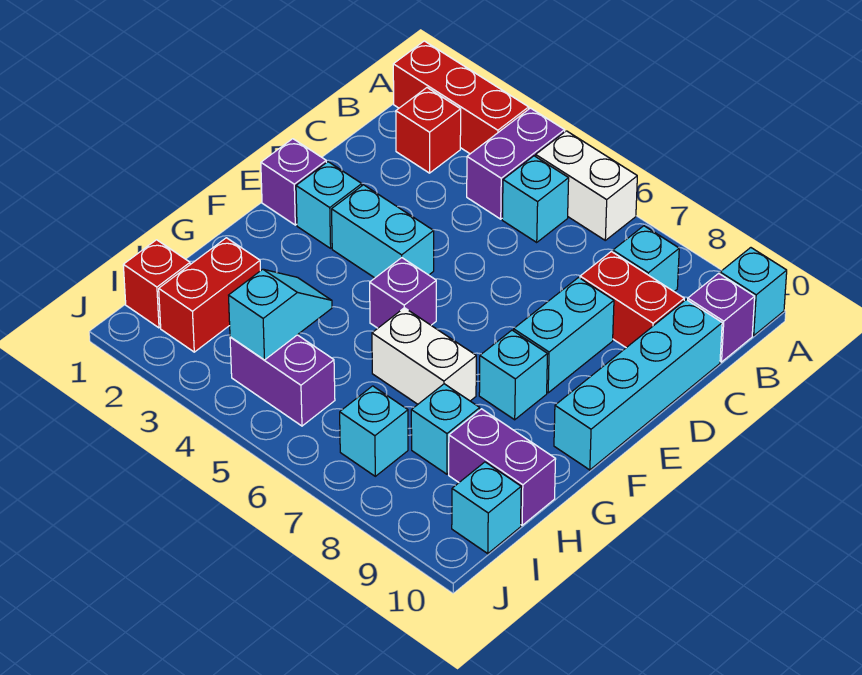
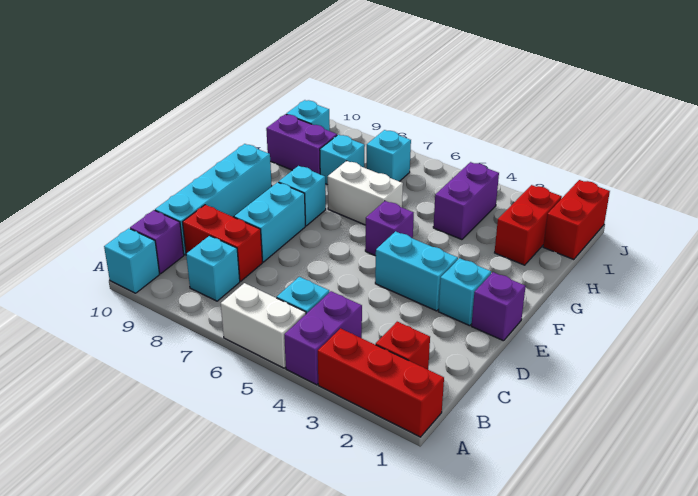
cyan 1x2 slope [229,269,332,360] -> none
red 1x1 brick [123,240,190,328] -> red 1x2 brick [543,180,610,260]
purple 1x2 brick [230,335,335,426] -> purple 1x2 brick turned to [433,162,499,240]

